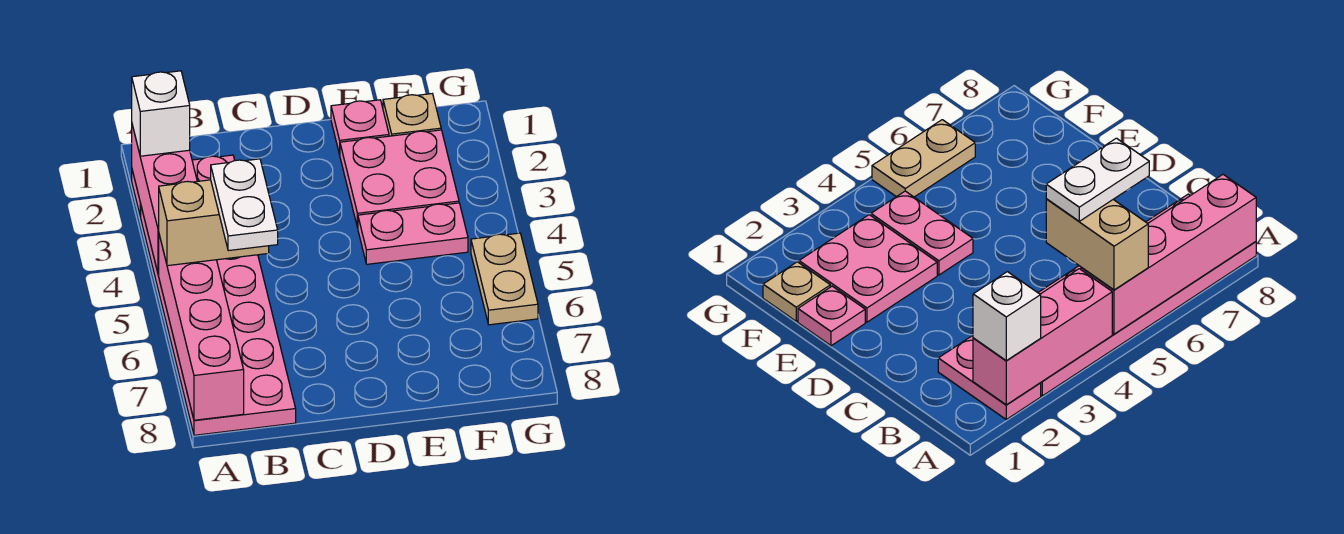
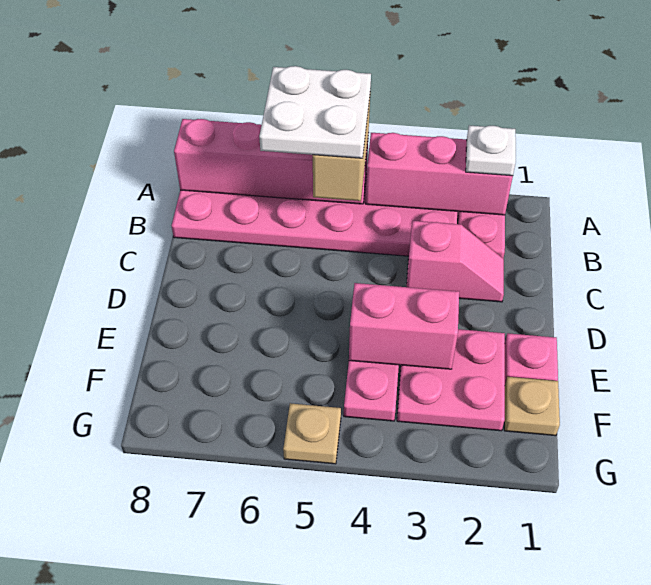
white 1x1 brick [132,71,190,156] -> white 1x1 plate [466,125,516,176]
white 1x2 plate [211,159,278,251] -> white 2x2 plate [259,66,371,158]
none -> pink 1x2 slope [407,221,504,302]
none -> pink 1x2 brick [349,283,459,369]
tan 1x2 plate [471,233,538,325] -> tan 1x1 plate [283,403,341,464]

